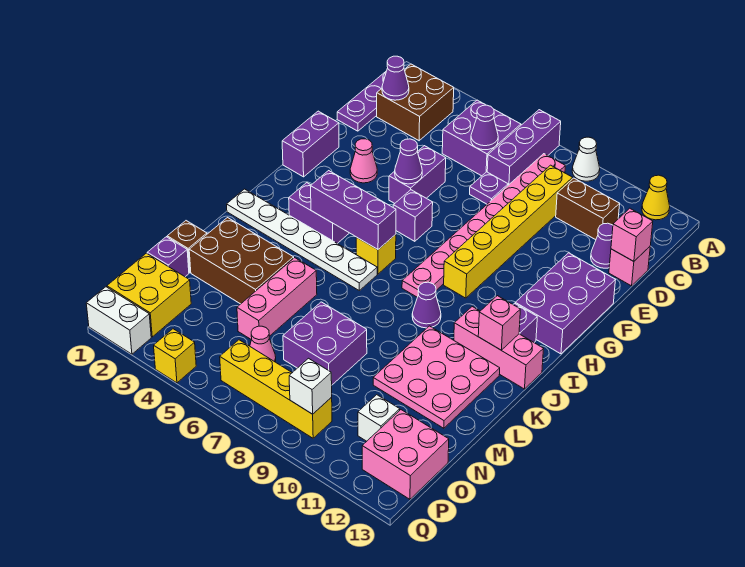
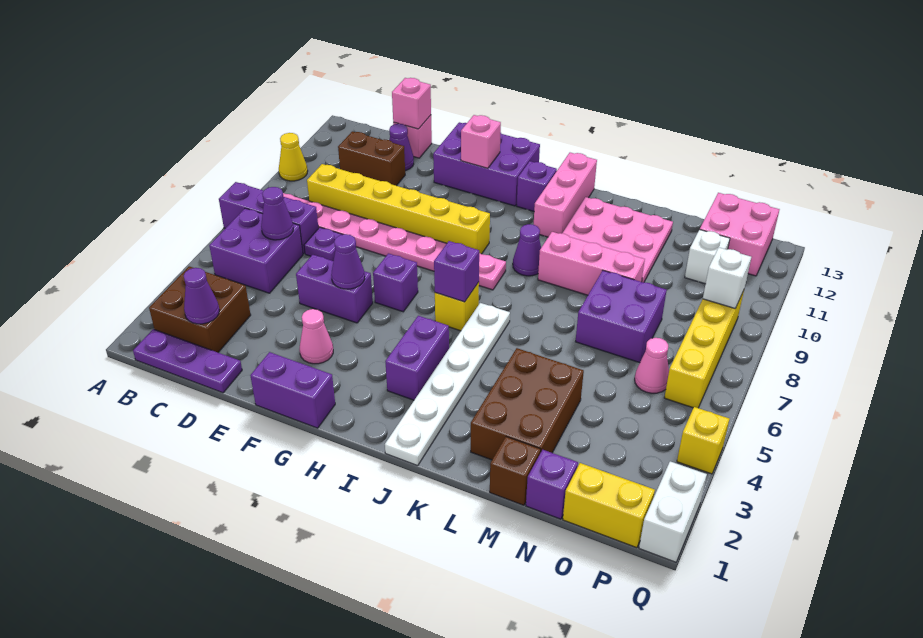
white 1x1 cone [572,137,600,181] -> none
yellow 1x1 cone [642,175,670,220] -> yellow 1x1 cone moved to [279,133,308,181]
brown 1x2 brick [556,178,620,240] -> brown 1x2 brick turned to [338,131,405,186]
purple 1x3 brick [311,171,396,249] -> purple 1x1 brick [434,241,479,302]
pink 1x1 brick [478,296,520,350] -> pink 1x1 brick moved to [461,115,501,168]
pink 1x3 brick [237,258,317,340] -> pink 1x3 brick moved to [538,232,645,295]
yellow 2x2 brick [107,253,191,337] -> yellow 1x2 brick [563,463,655,548]

